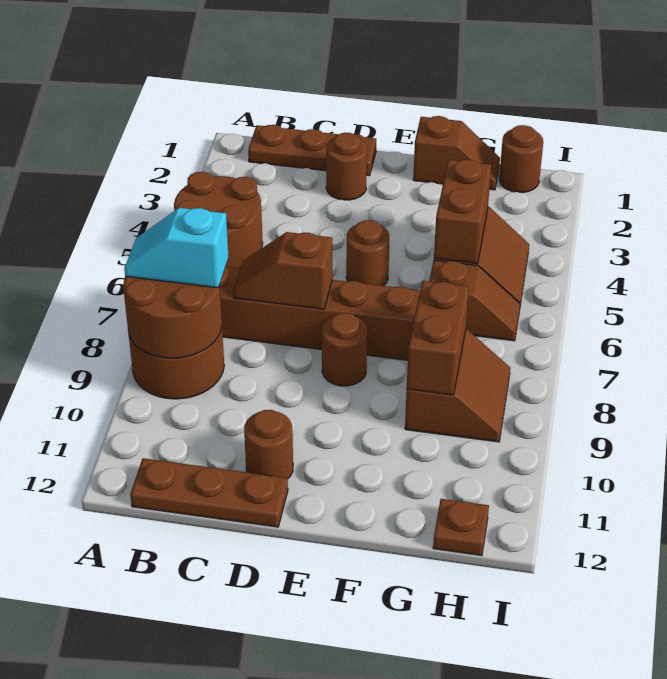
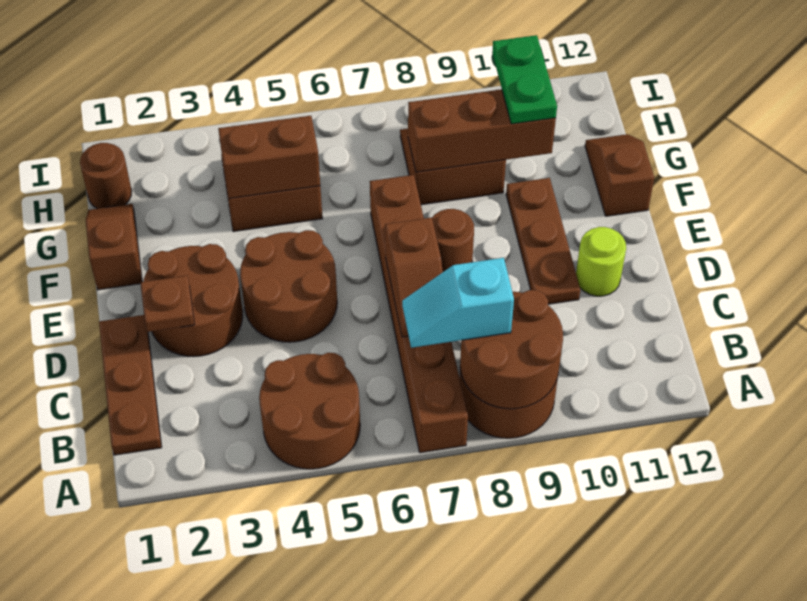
cyan 1x2 slope [124,208,229,288] -> cyan 1x2 slope turned to [402,258,514,348]
brown 1x3 plate [130,458,288,527] -> brown 1x3 plate moved to [506,178,580,304]
brown 1x1 round brick [326,133,367,200] -> brown 2x2 round brick [143,244,243,357]
brown 1x1 round brick [244,410,293,478] -> lime 1x1 round brick [576,227,626,296]
brown 1x1 round brick [346,220,389,286] -> brown 2x2 round brick [240,230,337,342]
brown 1x2 slope [429,260,520,341] -> brown 1x2 slope moved to [585,134,654,216]
brown 1x2 brick [407,281,469,395] -> brown 1x3 brick [408,89,556,172]
none -> green 1x2 plate [492,35,557,124]
brown 1x1 plate [433,499,489,556] -> brown 1x1 plate moved to [140,276,195,332]

